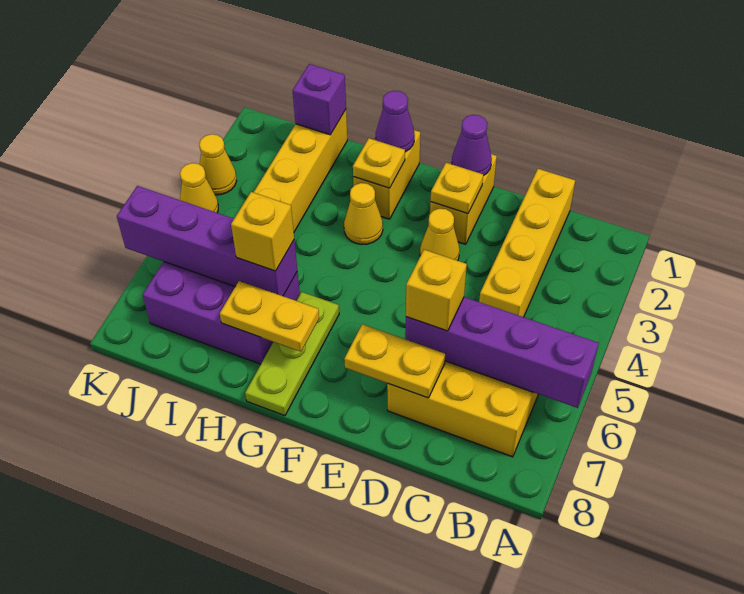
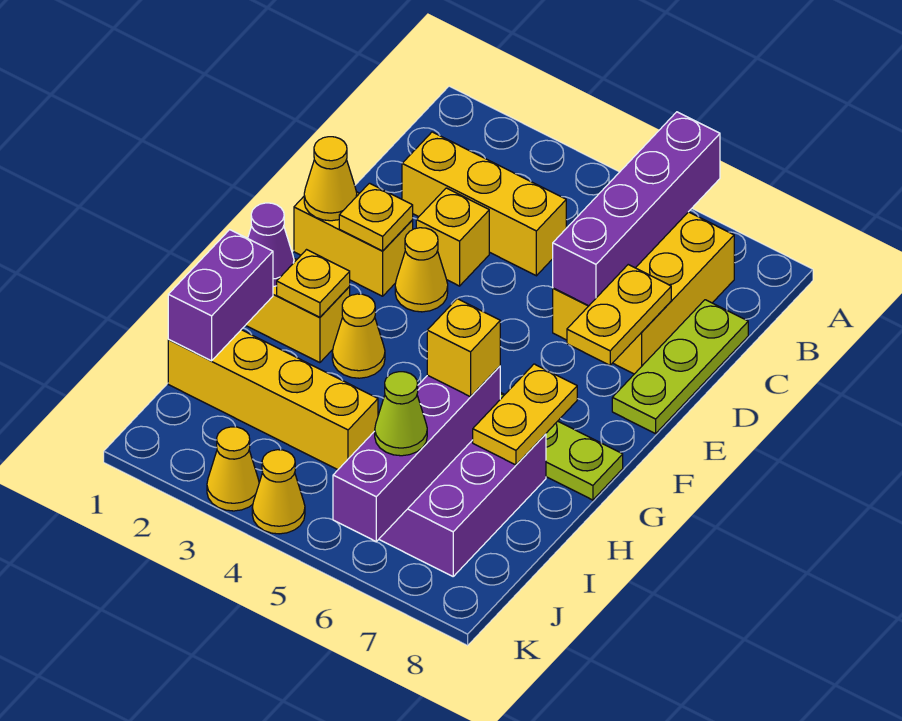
yellow 1x4 brick [479,169,575,317] -> yellow 1x3 brick [402,132,566,276]
none -> lime 1x3 plate [612,300,748,434]
yellow 1x1 brick [406,250,467,331] -> yellow 1x1 brick moved to [416,188,489,286]
purple 1x1 cone [452,115,492,176] -> yellow 1x1 cone [304,137,357,221]
purple 1x1 brick [293,64,346,135] -> purple 1x2 brick [168,230,273,361]
none -> lime 1x1 cone [375,372,427,456]

